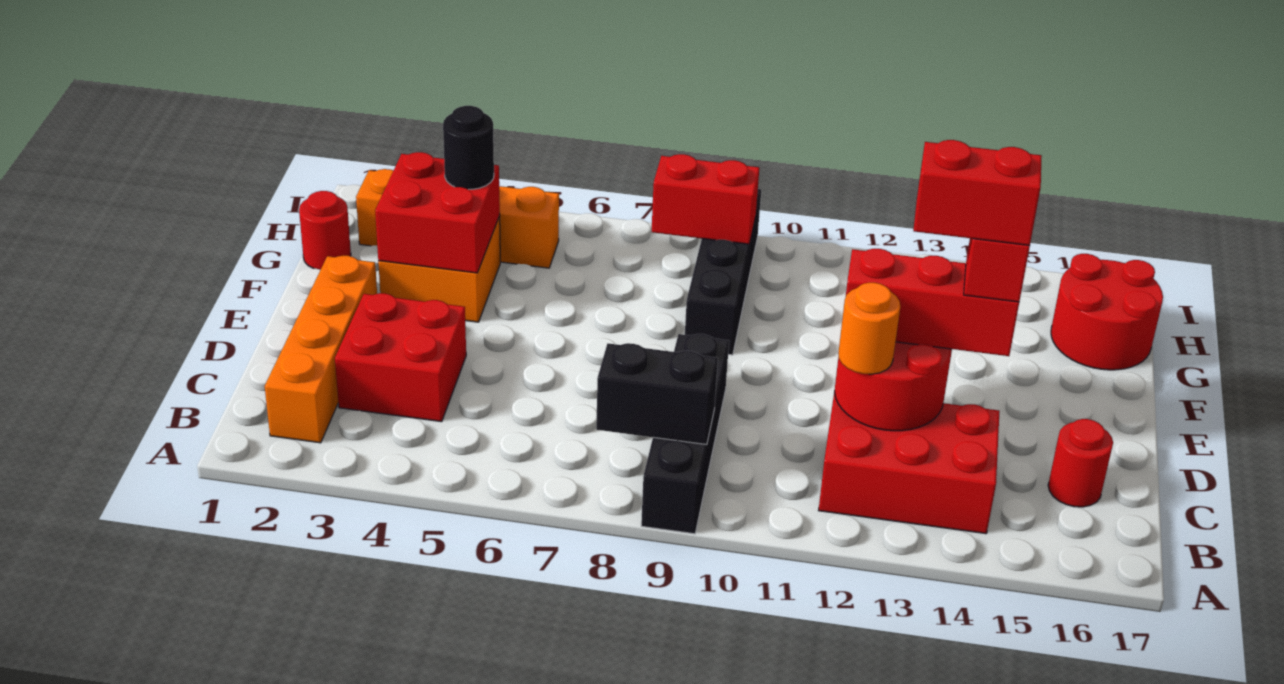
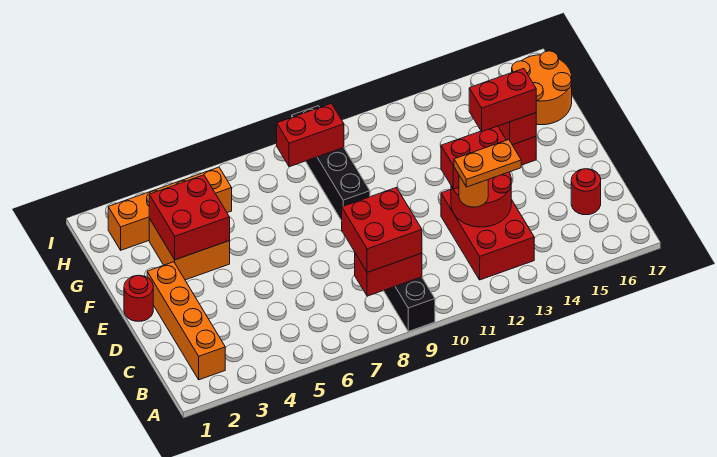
black 1x2 brick [596,343,718,445] -> red 1x2 brick [355,253,422,296]
red 2x3 brick [819,391,1000,534] -> red 2x3 brick turned to [441,190,534,280]
red 2x2 brick [335,293,466,422] -> red 2x2 brick moved to [342,188,422,272]
none -> orange 1x2 plate [454,140,521,187]
red 1x1 round brick [299,191,351,270] -> red 1x1 round brick moved to [124,275,153,321]
black 1x1 round brick [443,106,494,189] -> none
red 2x2 round brick [1051,254,1163,370] -> orange 2x2 round brick [512,51,572,125]

